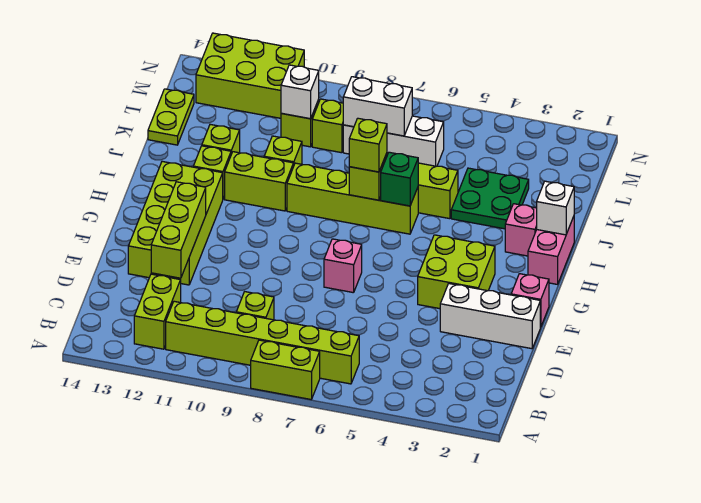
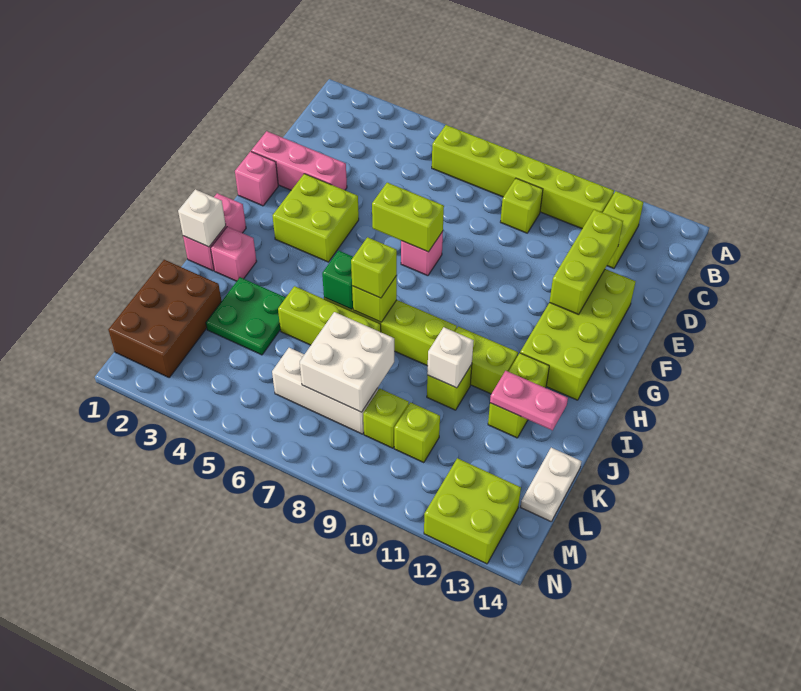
lime 1x2 brick [251,340,320,399] -> lime 1x2 brick moved to [372,183,444,252]
white 1x3 brick [440,284,540,349] -> pink 1x3 brick [251,131,347,190]
none -> pink 1x2 plate [490,371,568,430]
none -> brown 2x3 brick [108,260,222,377]
lime 1x2 plate [148,89,194,145] -> white 1x2 plate [521,448,582,522]
white 1x2 brick [343,77,412,136] -> white 2x2 brick [300,312,394,412]
white 1x1 brick [281,65,319,119] -> white 1x1 brick moved to [427,327,474,388]
lime 2x3 brick [196,33,304,118] -> lime 2x2 brick [424,458,521,564]

